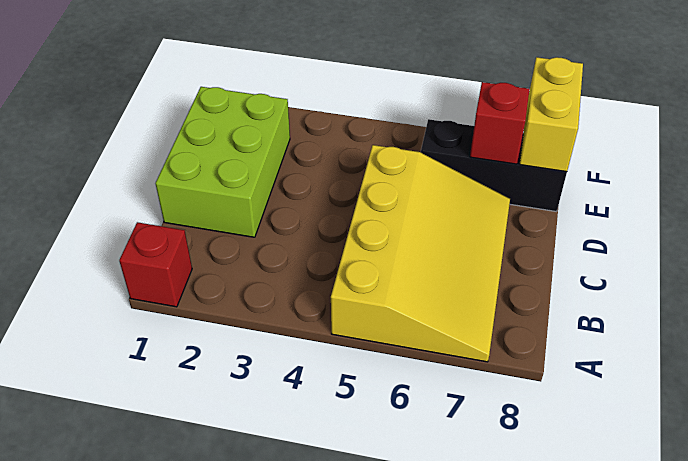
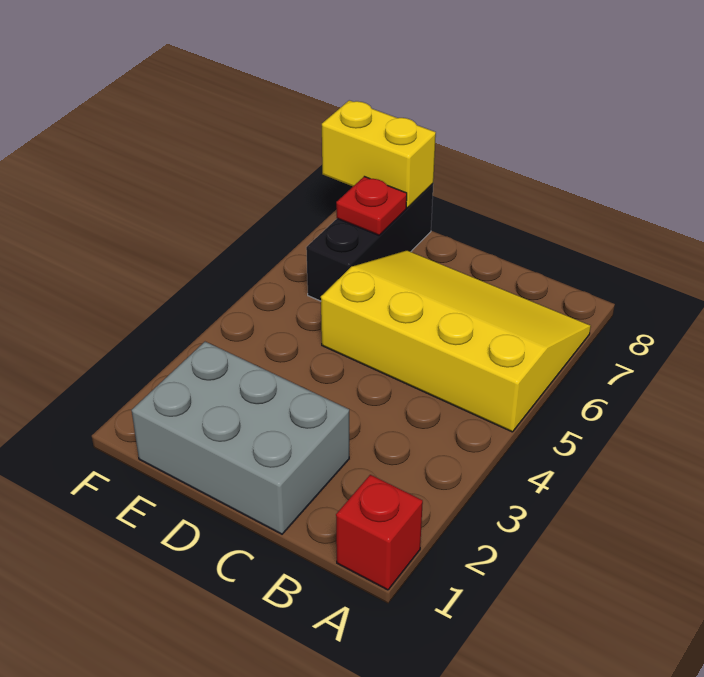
lime 2x3 brick [155,87,290,237] -> grey 2x3 brick [132,342,349,534]
red 1x1 brick [470,82,530,164] -> red 1x1 plate [336,176,407,235]

